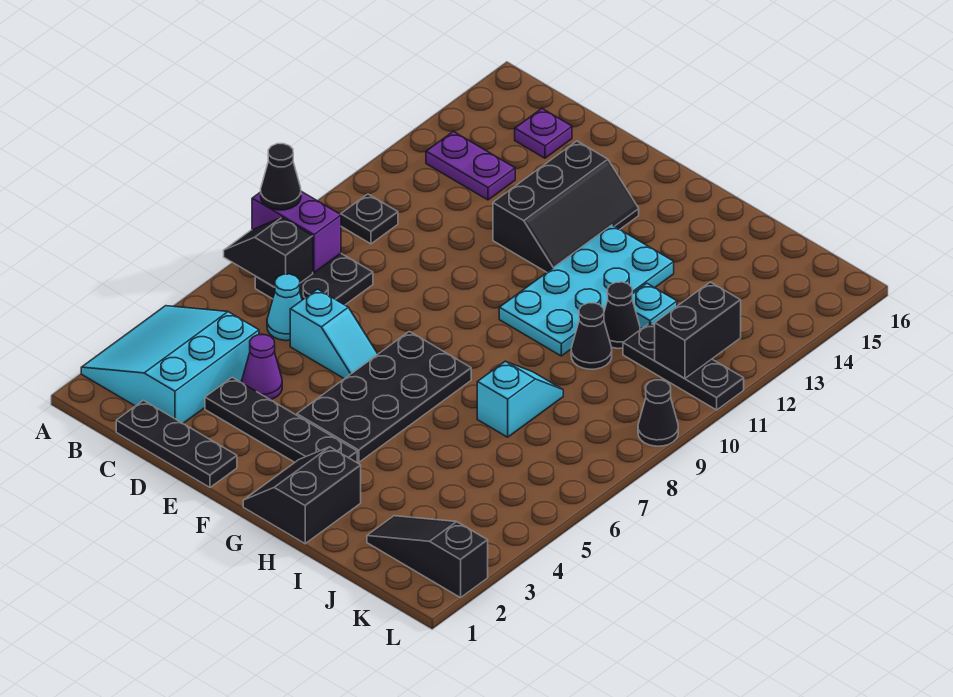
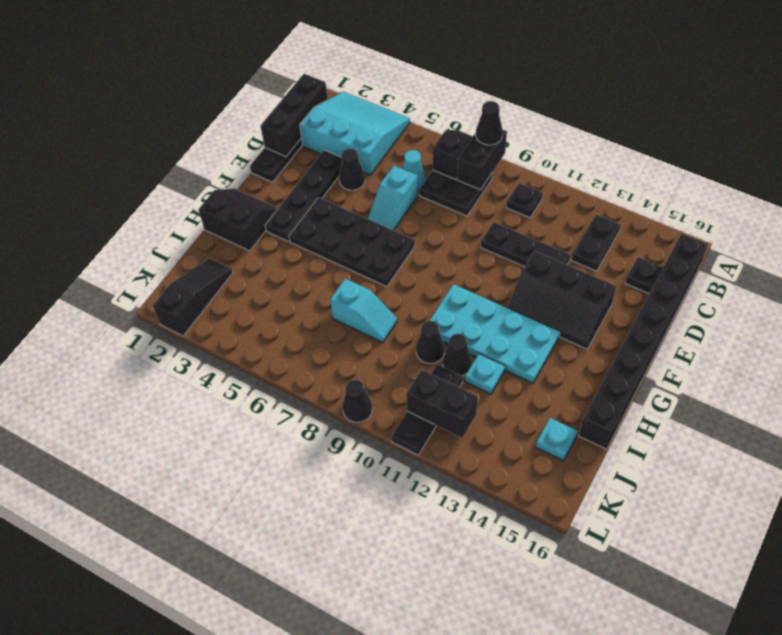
purple 1x2 brick [252,191,341,273] -> black 1x2 brick [457,130,507,190]
none -> black 1x3 brick [261,74,328,156]
purple 1x2 plate [426,131,515,200] -> black 1x2 plate [571,215,621,271]
none -> black 1x8 brick [579,233,708,449]
purple 1x1 plate [515,109,572,158] -> black 1x1 plate [625,257,663,293]
purple 1x1 cone [242,335,282,400] -> black 1x1 cone [339,148,365,190]
none -> black 1x3 plate [481,222,570,267]
none -> cyan 1x1 plate [536,418,578,461]

